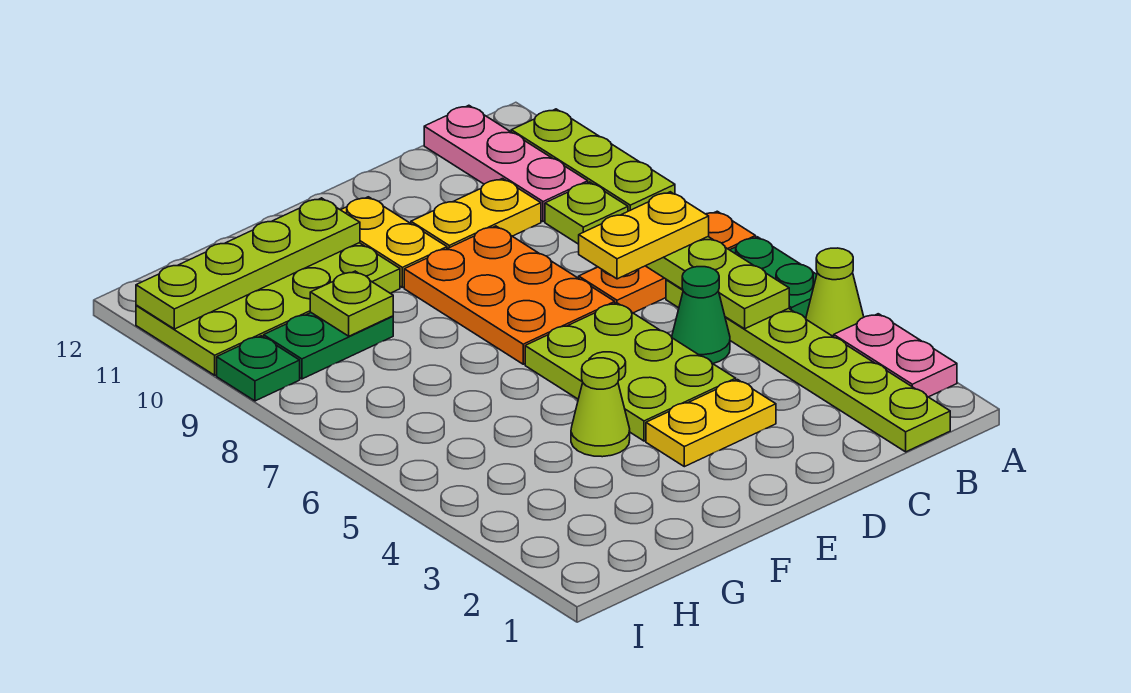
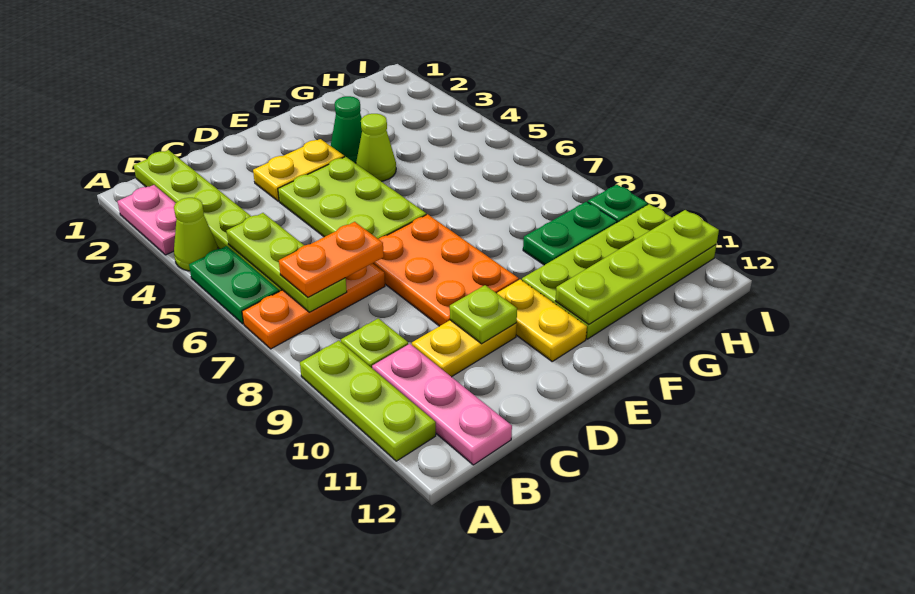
yellow 1x2 plate [579,192,709,279] -> orange 1x2 plate [279,222,384,297]
green 1x1 cone [672,267,730,364] -> green 1x1 cone moved to [331,96,362,163]
lime 1x1 plate [310,271,393,336] -> lime 1x1 plate moved to [450,285,517,344]

